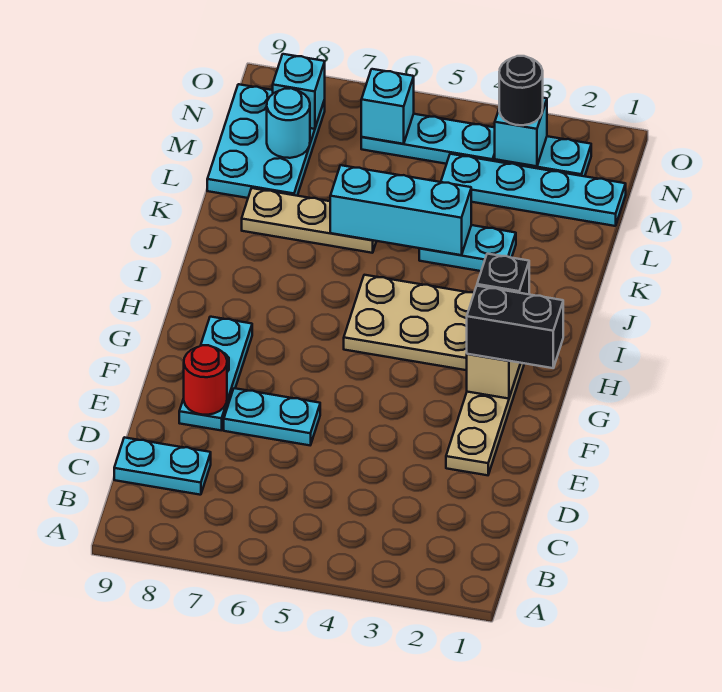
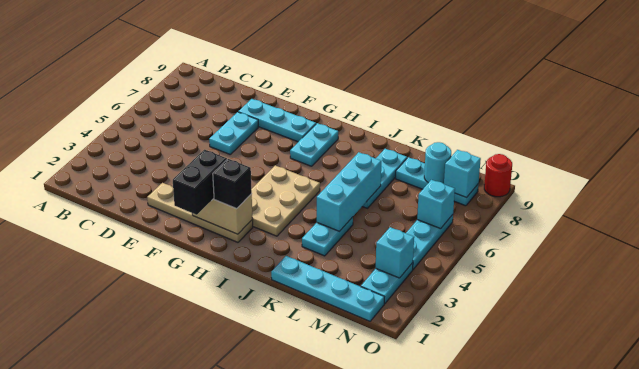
cyan 1x2 plate [114,437,211,495] -> cyan 1x2 plate moved to [290,123,338,166]
red 1x1 round brick [184,345,227,415] -> red 1x1 round brick moved to [484,154,512,197]
tan 1x3 plate [242,188,376,253] -> cyan 1x3 plate [362,149,407,208]
cyan 2x3 plate [207,84,325,198] -> cyan 1x3 plate [396,157,479,206]
cyan 1x4 plate [441,154,626,226] -> cyan 1x4 plate turned to [271,256,384,321]
black 1x1 round brick [499,56,543,125] -> none

